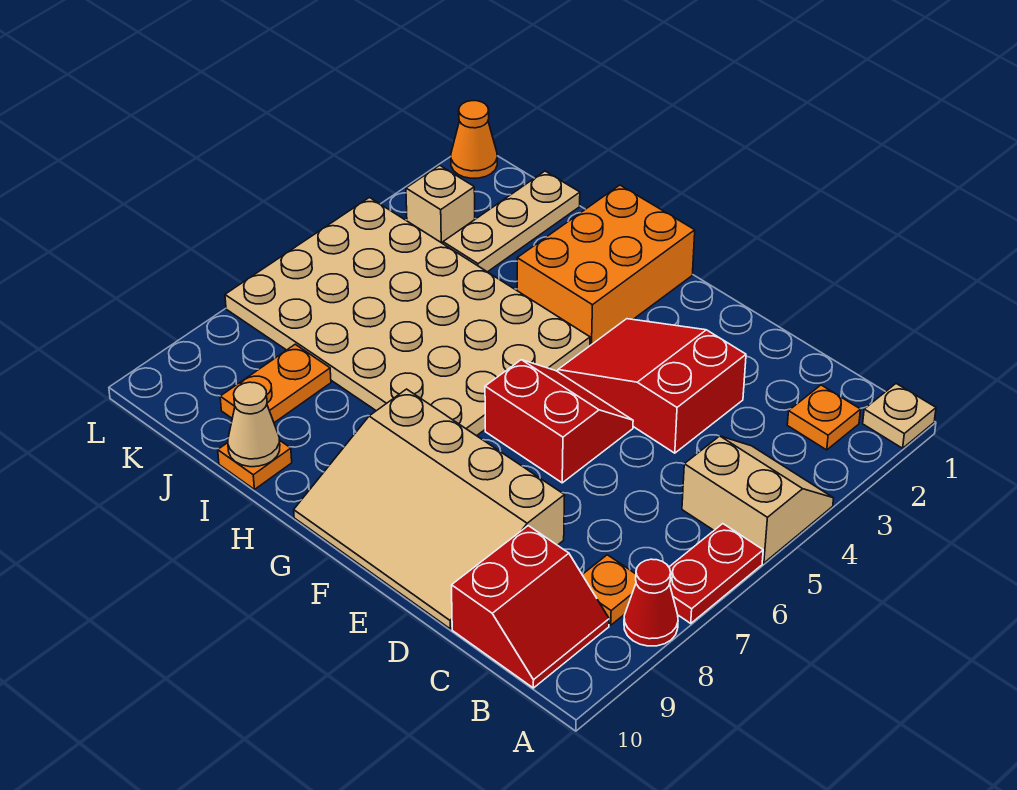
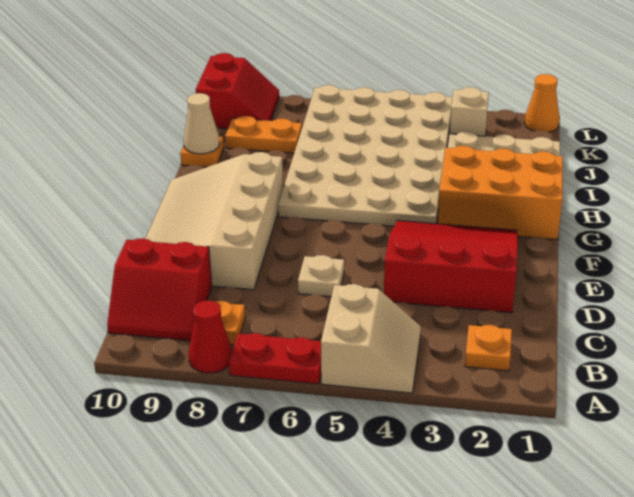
tan 1x1 plate [863,384,936,448] -> tan 1x1 plate moved to [298,255,344,297]
red 2x3 slope [558,319,746,453] -> red 3x3 slope [384,220,518,313]
red 2x2 slope [485,360,633,483] -> red 2x2 slope moved to [195,53,279,129]

